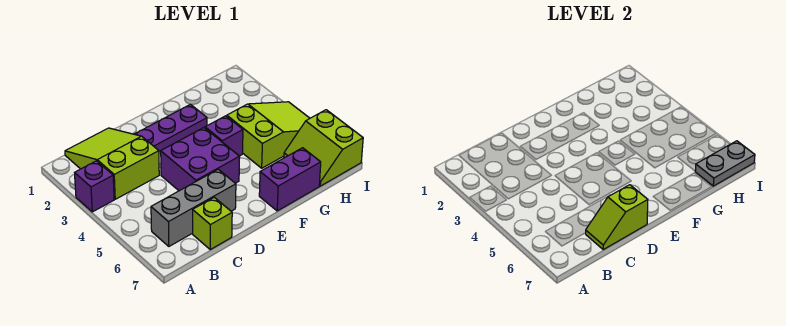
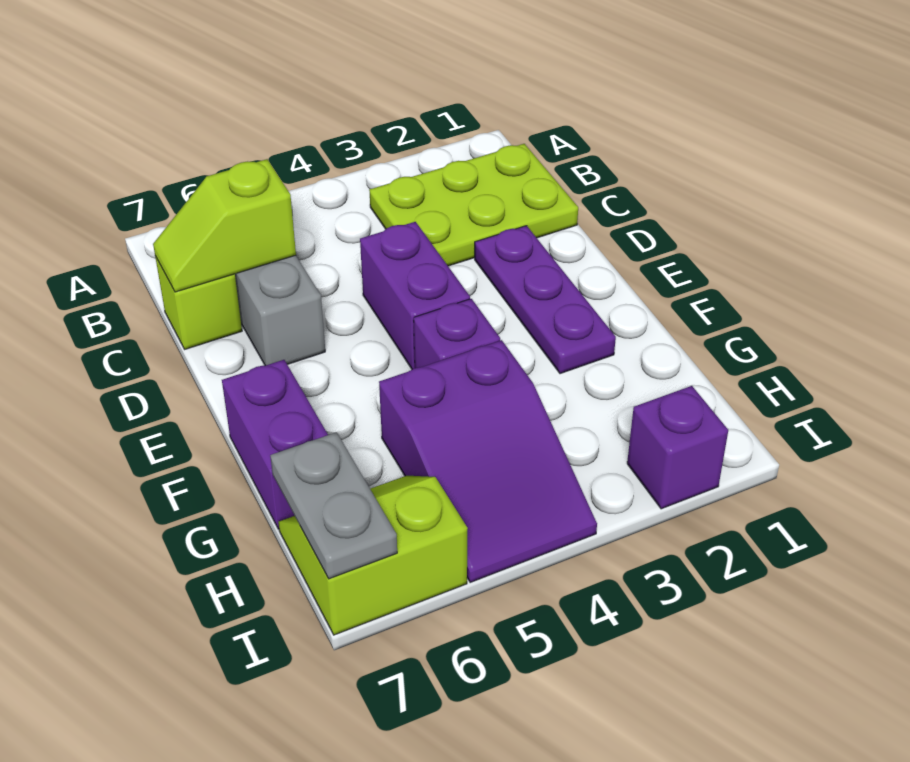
purple 1x1 brick [75,161,114,212] -> purple 1x1 brick moved to [627,386,728,509]
lime 2x3 slope [65,128,159,199] -> lime 2x3 plate [369,144,578,266]
lime 1x2 slope [586,185,648,249] -> lime 1x2 slope turned to [153,159,296,292]
purple 2x2 brick [161,128,240,191] -> purple 1x2 brick [360,222,470,369]
lime 2x3 slope [227,102,310,168] -> purple 2x3 slope [379,340,597,582]

